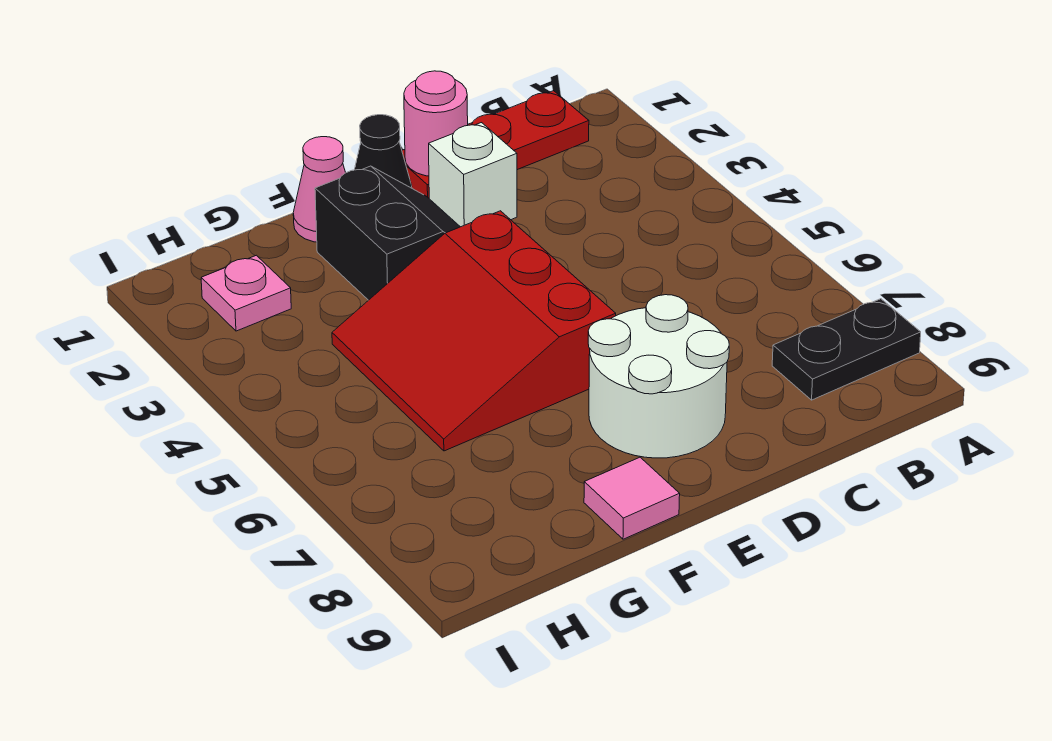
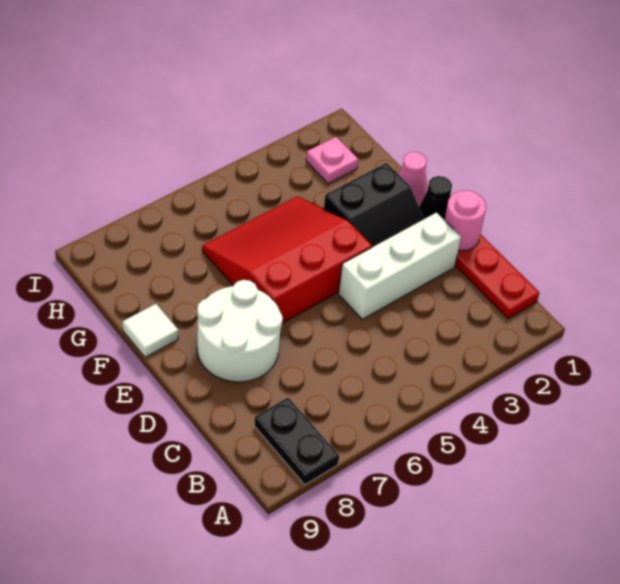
white 1x1 brick [429,123,517,227] -> white 1x3 brick [339,213,461,319]
pink 1x1 tile [584,457,680,539] -> white 1x1 tile [123,304,178,357]

